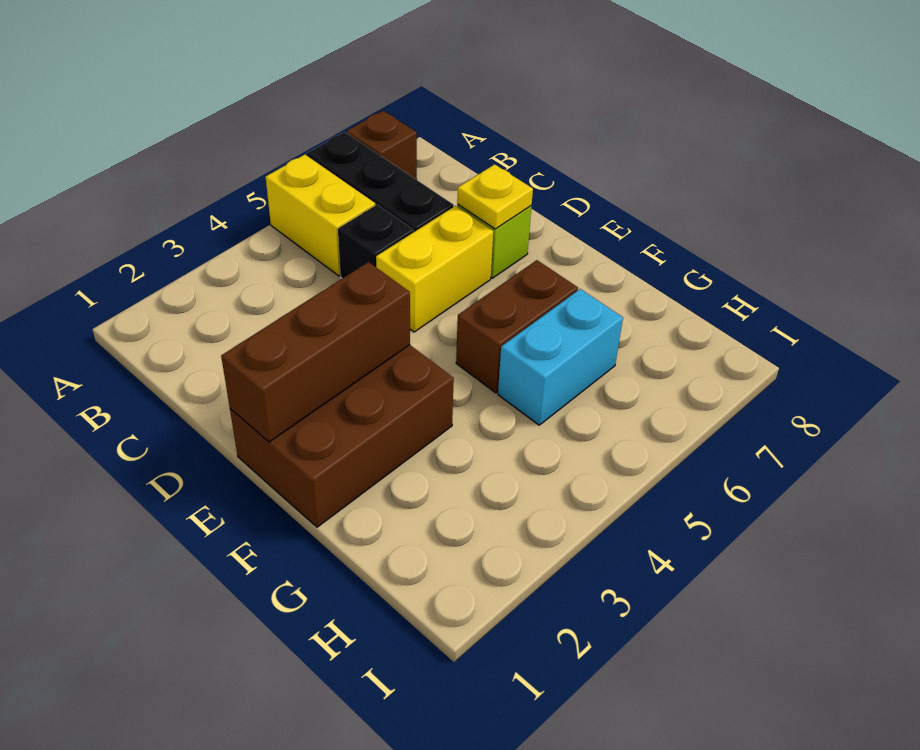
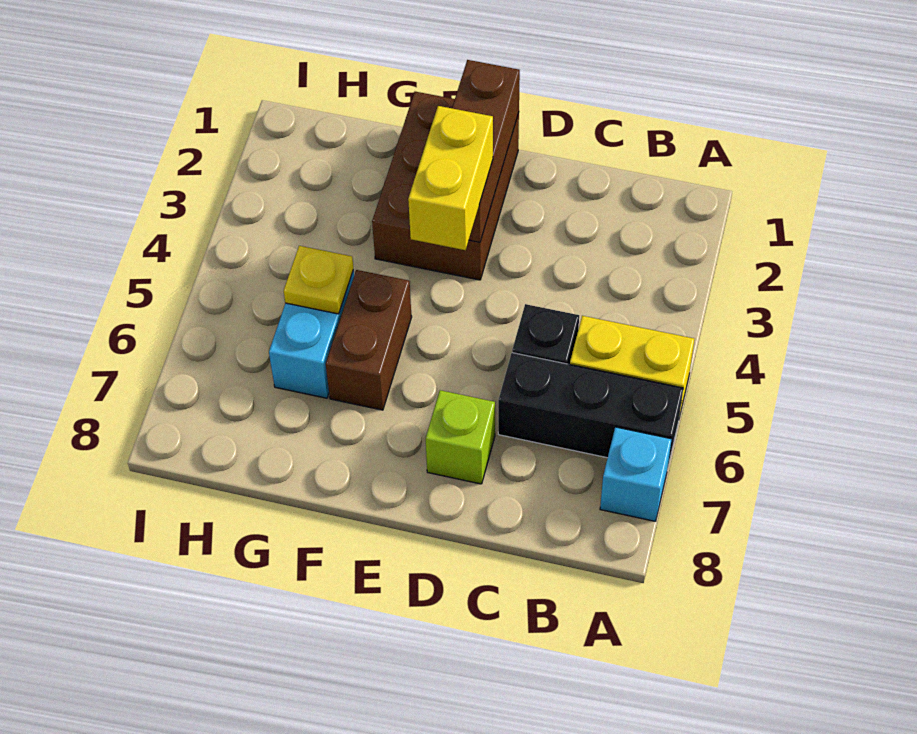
brown 1x1 brick [347,111,417,180] -> cyan 1x1 brick [600,427,672,521]
yellow 1x2 brick [376,206,493,332] -> yellow 1x2 brick moved to [408,106,493,250]
yellow 1x1 plate [457,164,533,229] -> yellow 1x1 plate moved to [284,246,354,314]

